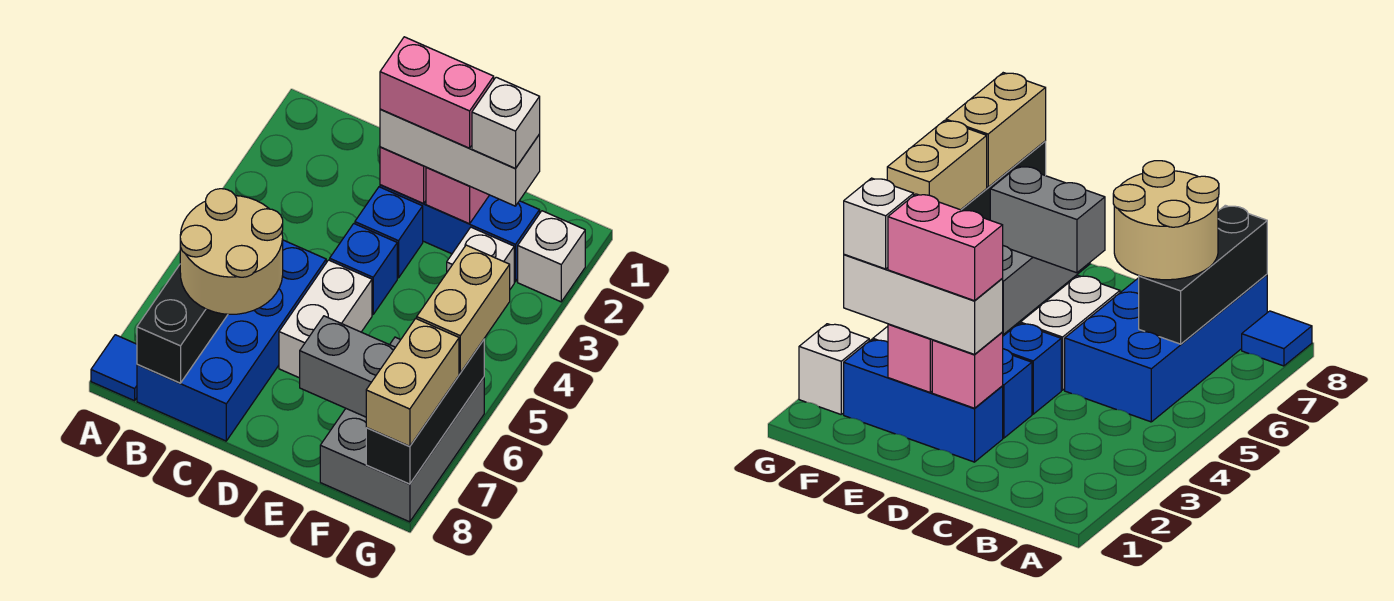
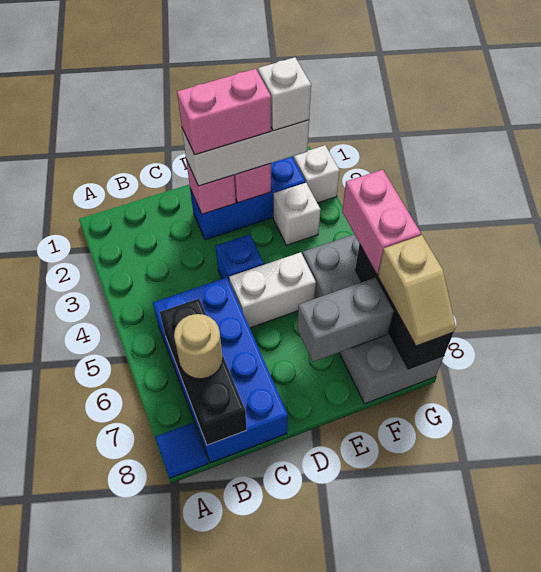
tan 2x2 round brick [180,189,283,314] -> tan 1x1 round brick [174,314,223,379]
blue 1x1 brick [355,187,423,278] -> none
white 1x2 brick [279,260,372,378] -> white 1x2 brick turned to [229,252,316,328]
grey 2x3 brick [320,337,484,522] -> grey 2x4 brick [303,234,444,404]
tan 1x2 brick [417,245,510,373] -> pink 1x2 brick [342,170,421,275]
tan 1x2 brick [366,319,459,447] -> tan 1x2 slope [378,235,456,346]

